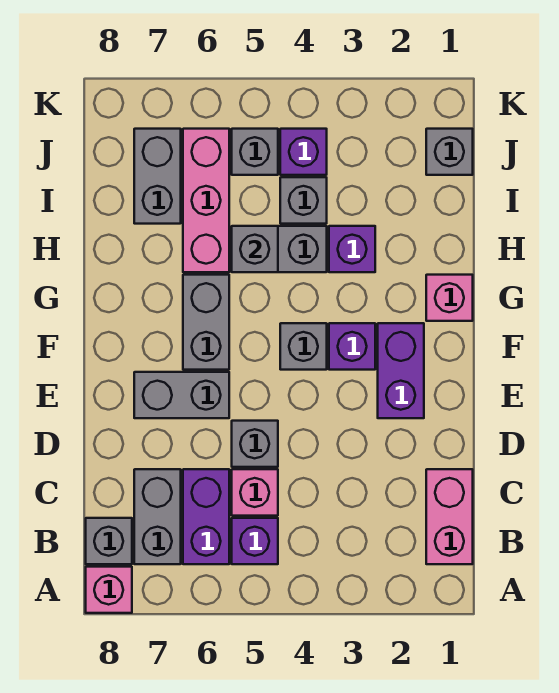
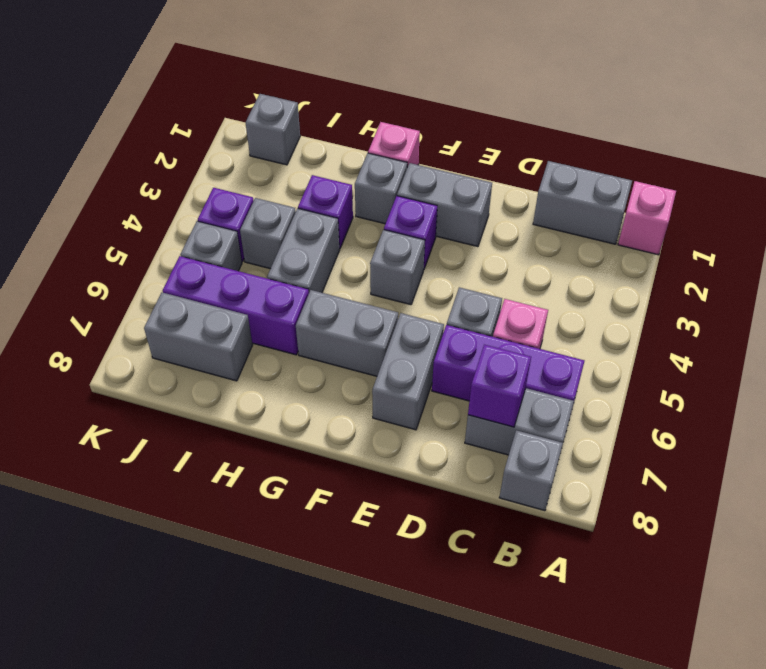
pink 1x1 brick [86,567,132,613] -> pink 1x1 brick moved to [618,181,676,255]
pink 1x2 brick [426,469,473,564] -> grey 1x2 brick [533,161,632,244]
purple 1x1 brick [232,518,278,564] -> purple 1x1 brick moved to [468,345,531,427]
purple 1x2 brick [183,469,229,564] -> purple 1x3 brick [432,325,584,408]
purple 1x2 brick [378,323,424,418] -> grey 1x2 brick [397,163,492,247]
grey 1x1 brick [232,226,278,272] -> grey 1x1 brick moved to [355,153,407,224]
pink 1x3 brick [183,129,229,272] -> purple 1x3 brick [163,256,309,355]

